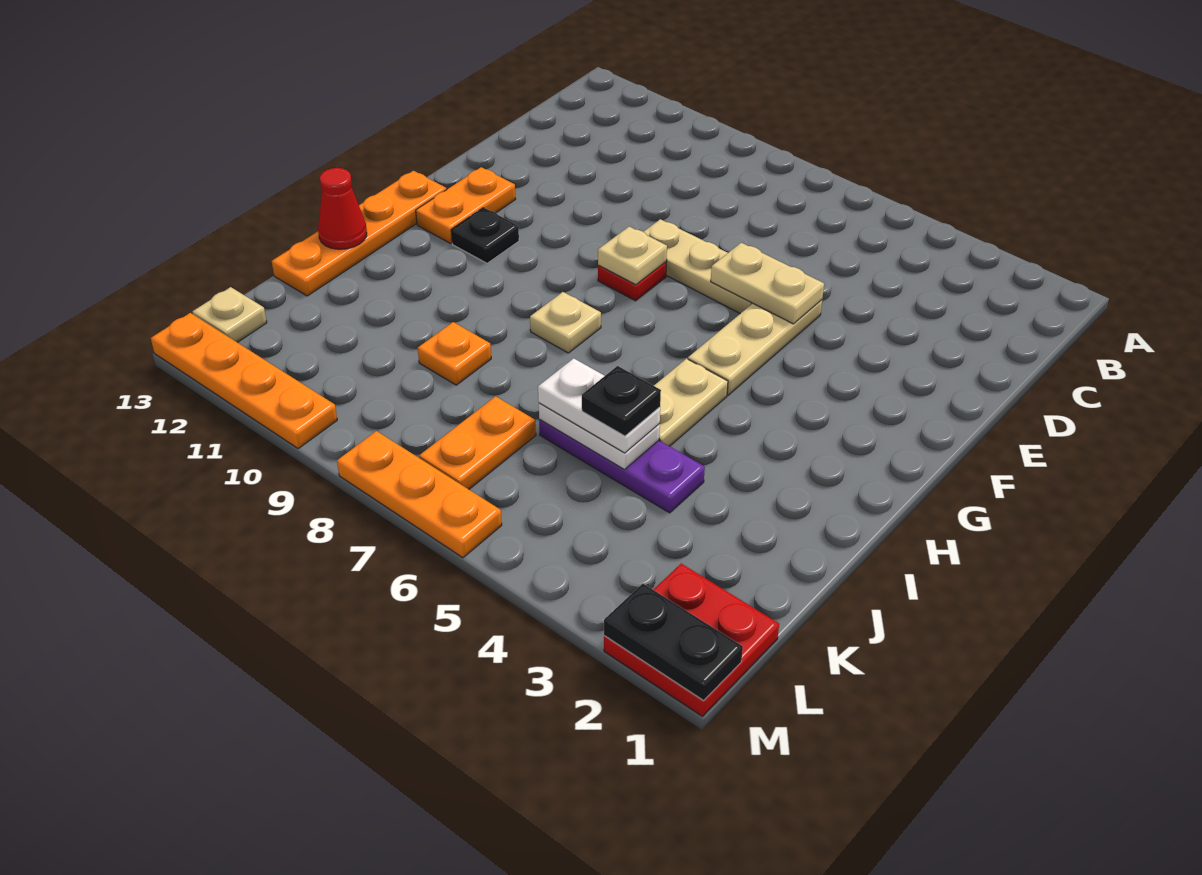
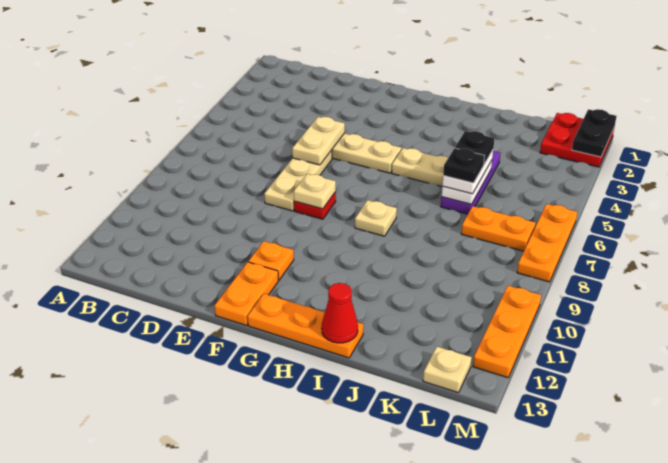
orange 1x2 plate [416,167,515,243] -> orange 1x2 plate turned to [215,262,279,326]
black 1x1 plate [451,208,519,263] -> black 1x1 plate moved to [443,148,485,183]
orange 1x4 plate [272,171,447,296] -> orange 1x3 plate [248,294,363,358]
orange 1x1 plate [418,322,491,385] -> orange 1x1 plate moved to [249,241,294,280]
orange 1x4 plate [151,313,337,449] -> orange 1x3 plate [473,286,541,378]

